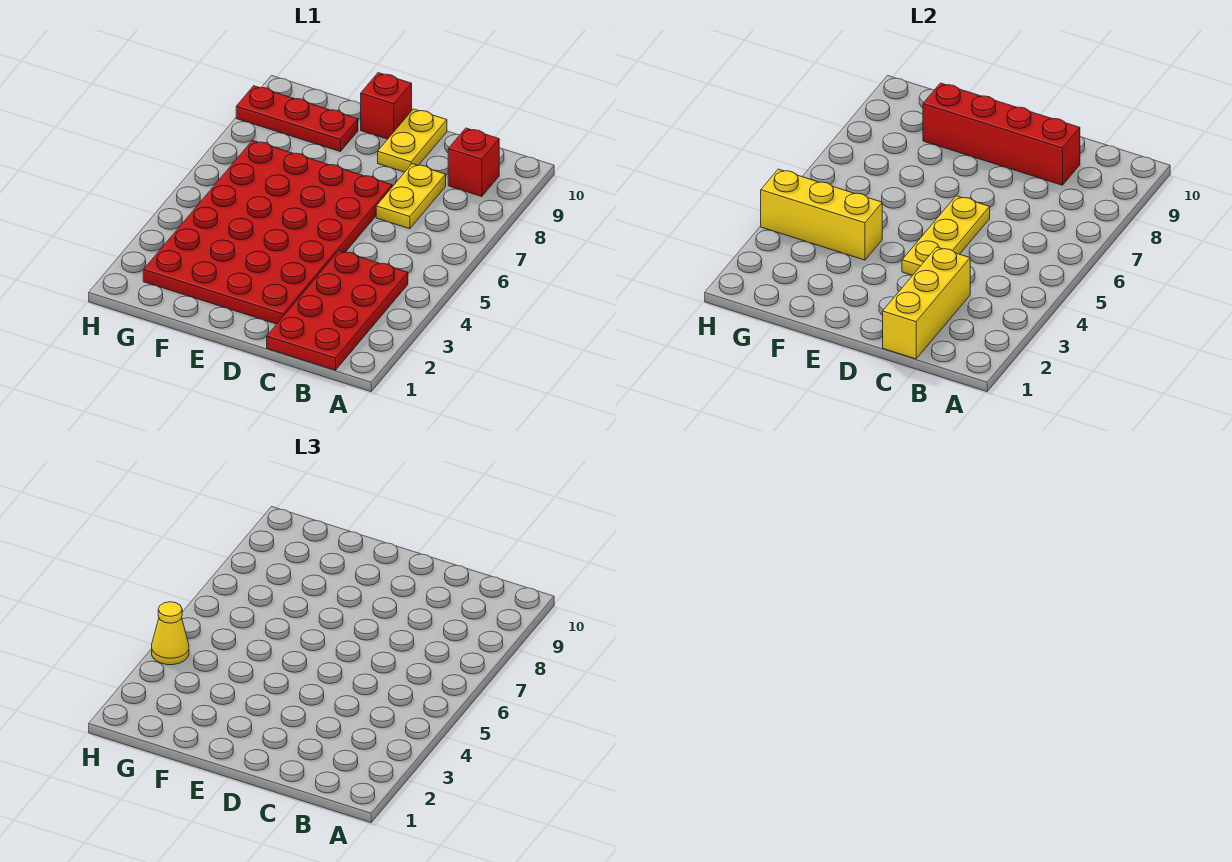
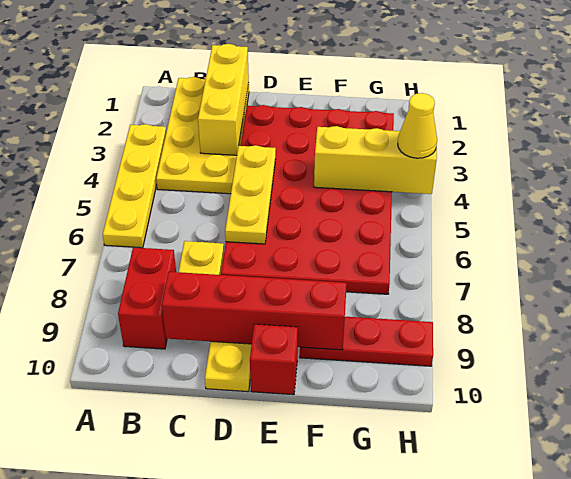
none -> yellow 1x4 plate [103,124,166,248]
red 2x4 plate [267,251,408,370] -> yellow 2x4 plate [156,77,249,194]
red 1x1 brick [448,128,499,197] -> red 1x2 brick [118,247,176,349]

